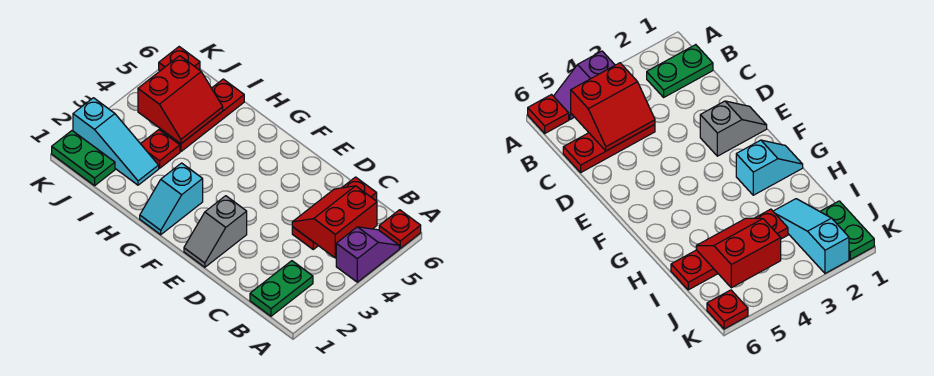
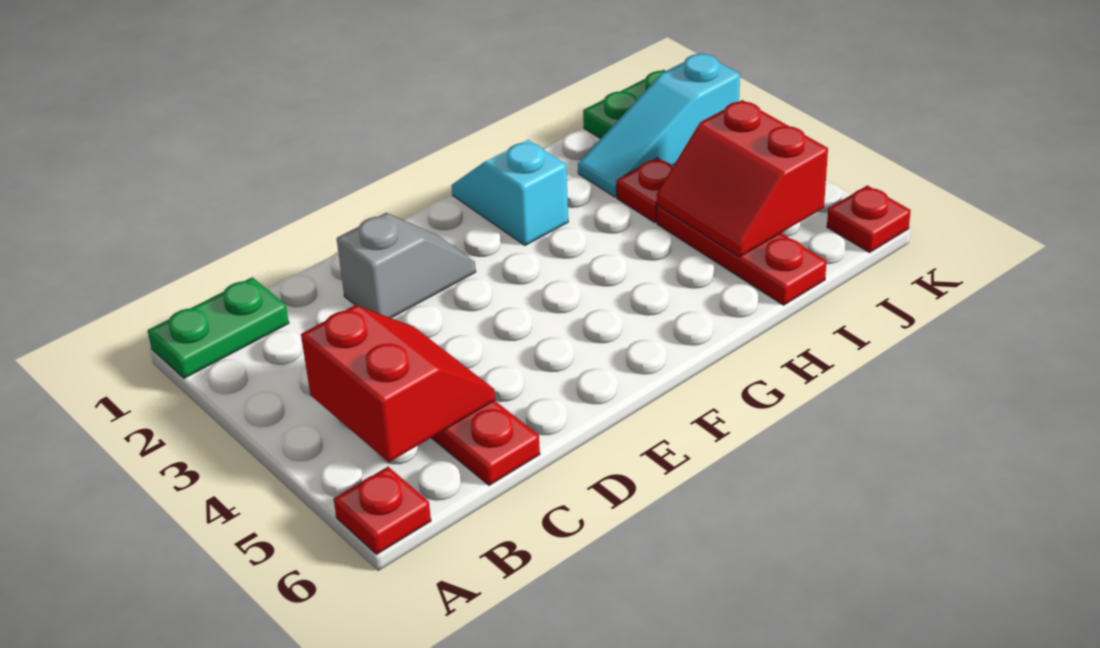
purple 1x2 slope [336,227,399,282] -> none
green 1x2 plate [250,261,313,316] -> green 1x2 plate turned to [148,277,289,378]
grey 1x2 slope [184,196,247,267] -> grey 1x2 slope turned to [337,213,476,318]

